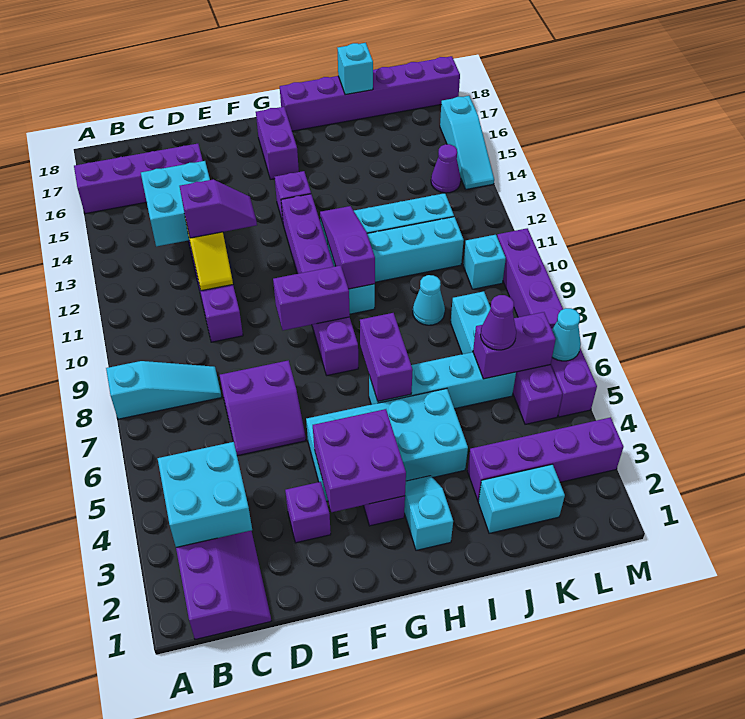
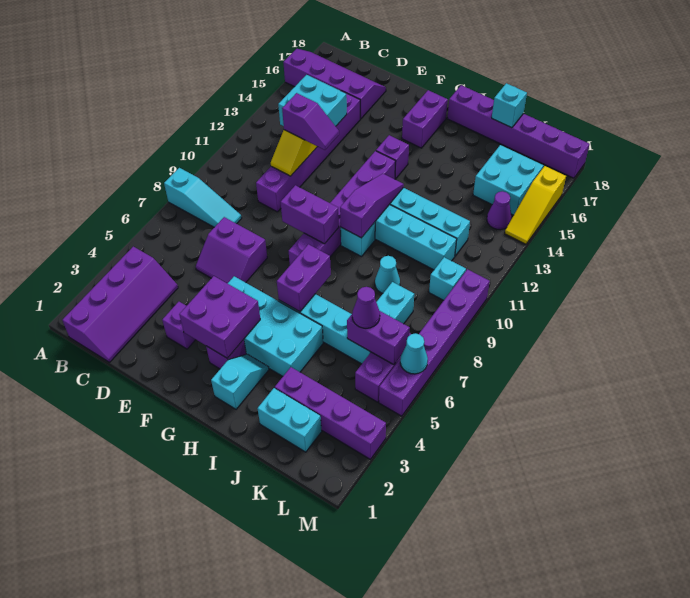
cyan 2x2 brick [158,442,252,547] -> cyan 2x2 brick moved to [473,145,543,215]
cyan 1x3 slope [440,96,494,189] -> yellow 1x3 slope [505,166,566,244]

